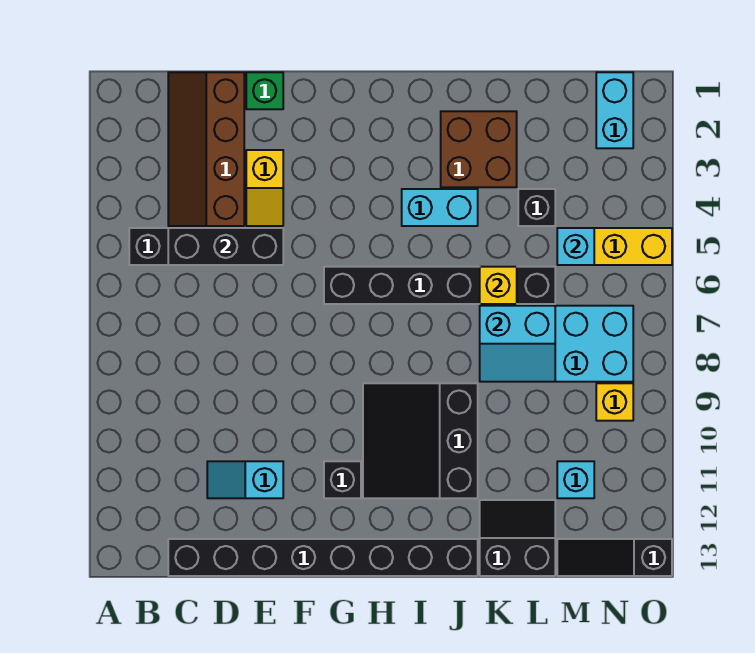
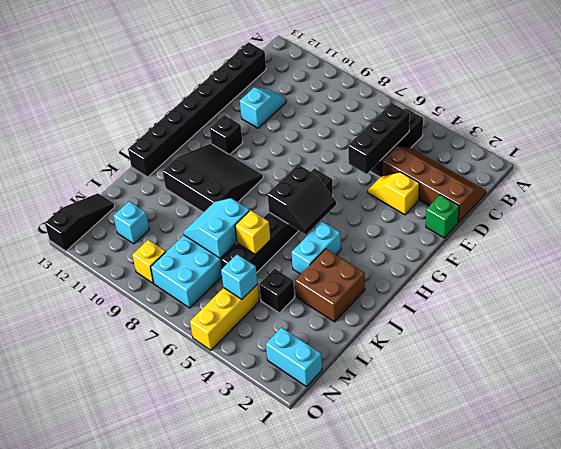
black 2x2 slope [480,500,555,576] -> black 2x2 slope moved to [267,165,336,235]

